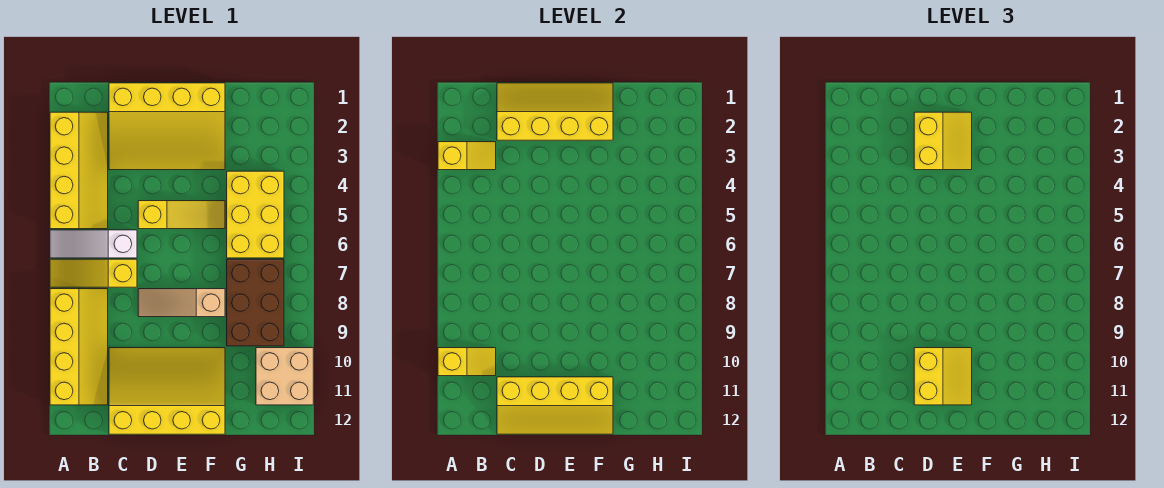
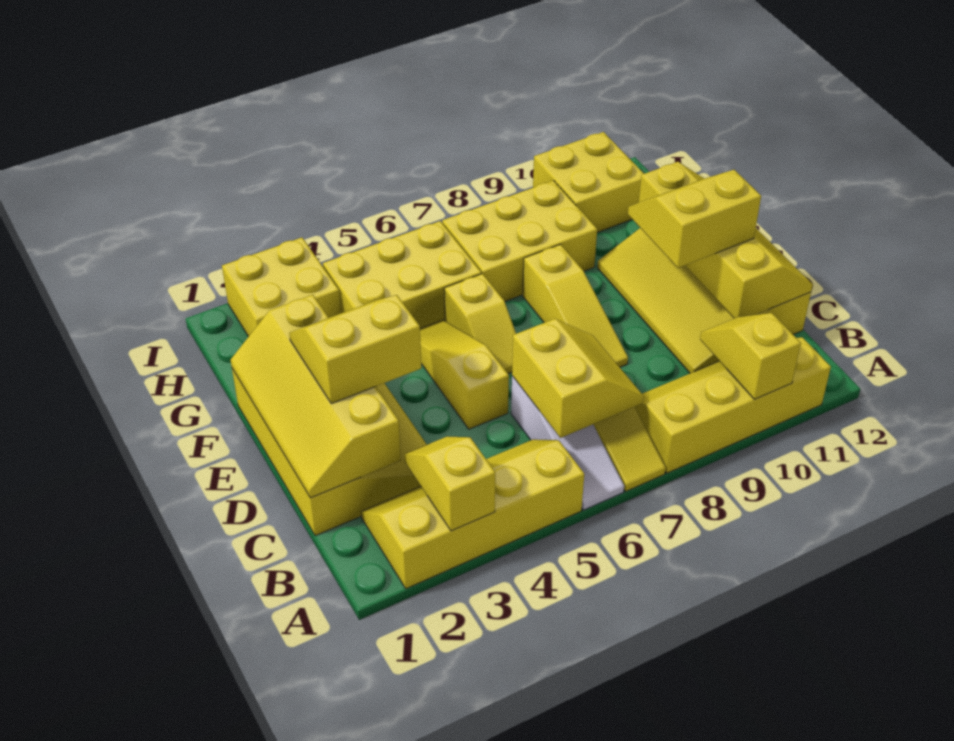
none -> yellow 2x2 slope [512,319,644,438]
tan 1x3 slope [138,289,225,317] -> yellow 1x3 slope [523,244,628,367]
none -> yellow 1x2 slope [444,274,516,374]
brown 2x3 brick [227,259,284,346] -> yellow 2x3 brick [442,181,597,301]
none -> yellow 2x2 brick [222,238,341,337]
tan 2x2 brick [256,348,313,405] -> yellow 2x2 brick [533,132,644,233]

